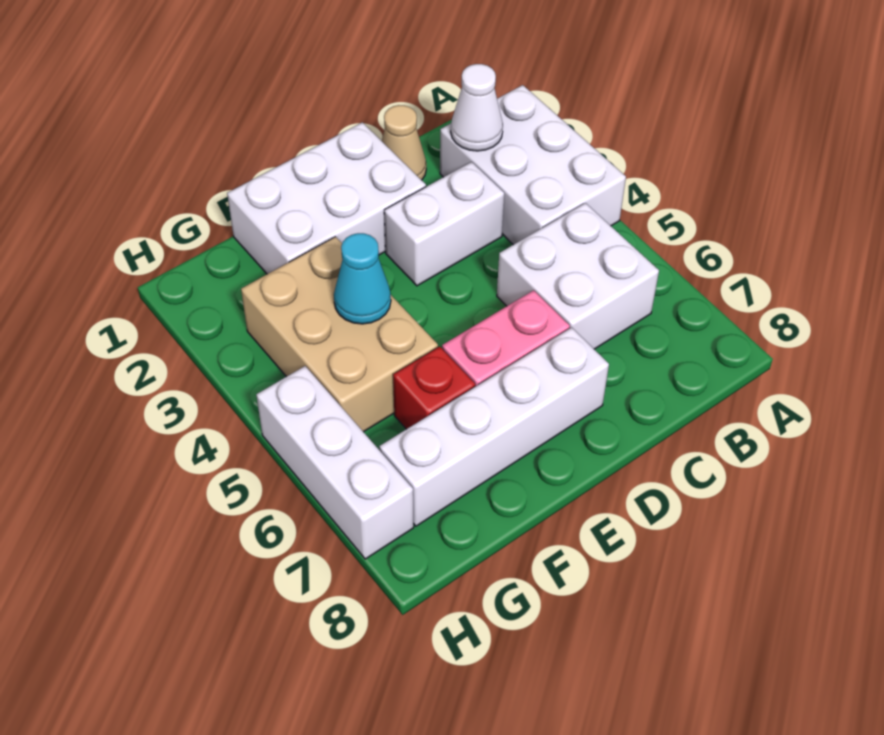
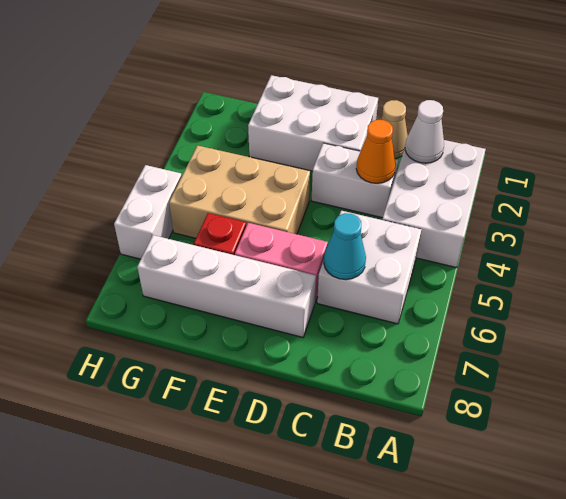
none -> orange 1x1 cone [356,120,396,183]
tan 2x3 brick [241,237,438,432] -> tan 2x3 brick turned to [169,145,310,238]
cyan 1x1 cone [334,233,391,324] -> cyan 1x1 cone moved to [324,213,366,280]
white 1x3 brick [256,366,414,559] -> white 1x2 brick [114,165,182,259]

